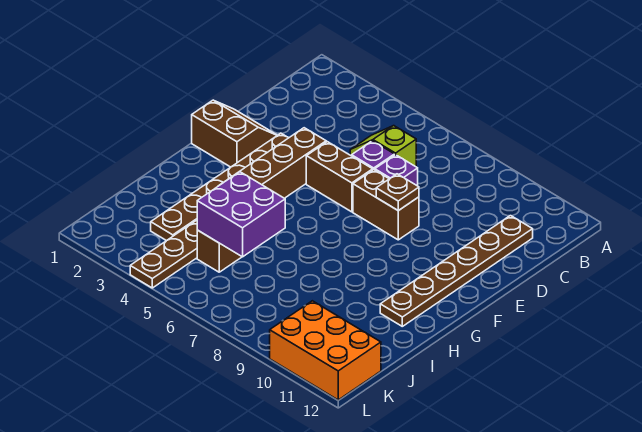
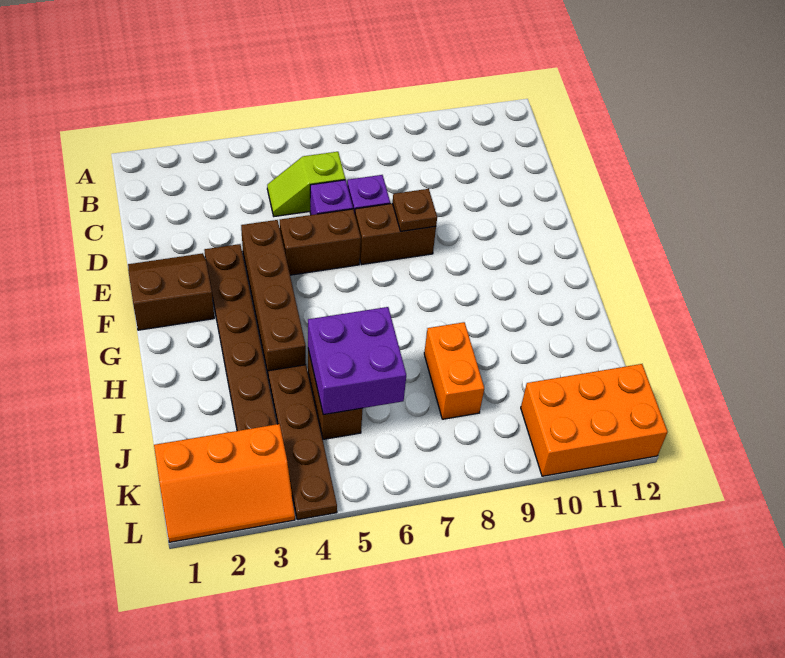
brown 1x6 plate [380,216,533,326] -> none
none -> orange 1x2 brick [424,322,484,419]
none -> orange 2x3 slope [154,424,295,542]

